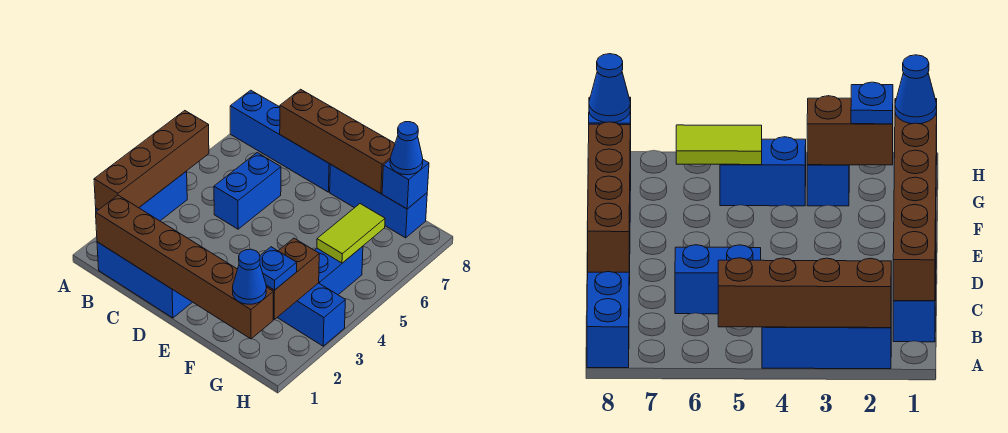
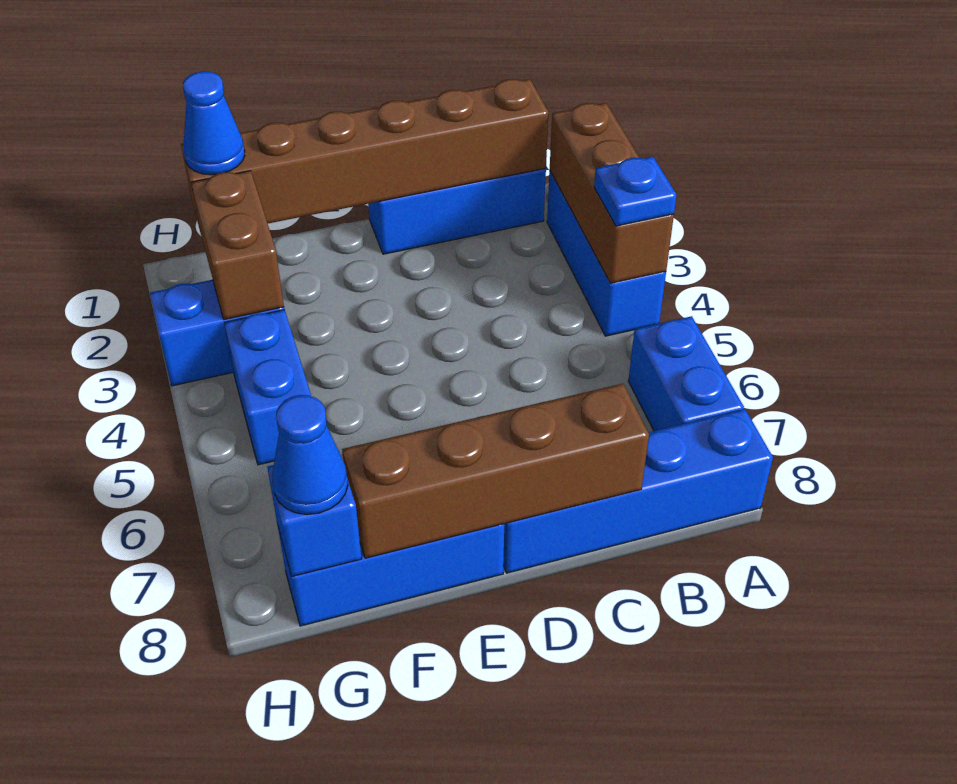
brown 1x4 brick [94,111,209,210] -> brown 1x3 brick [550,103,674,283]
blue 1x2 brick [214,153,281,229] -> blue 1x2 brick moved to [628,316,744,431]
blue 1x1 plate [260,247,297,290] -> blue 1x1 plate moved to [594,157,676,226]
lime 1x2 tile [317,204,385,263] -> none

